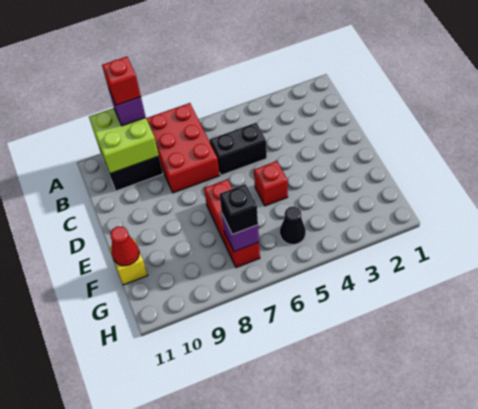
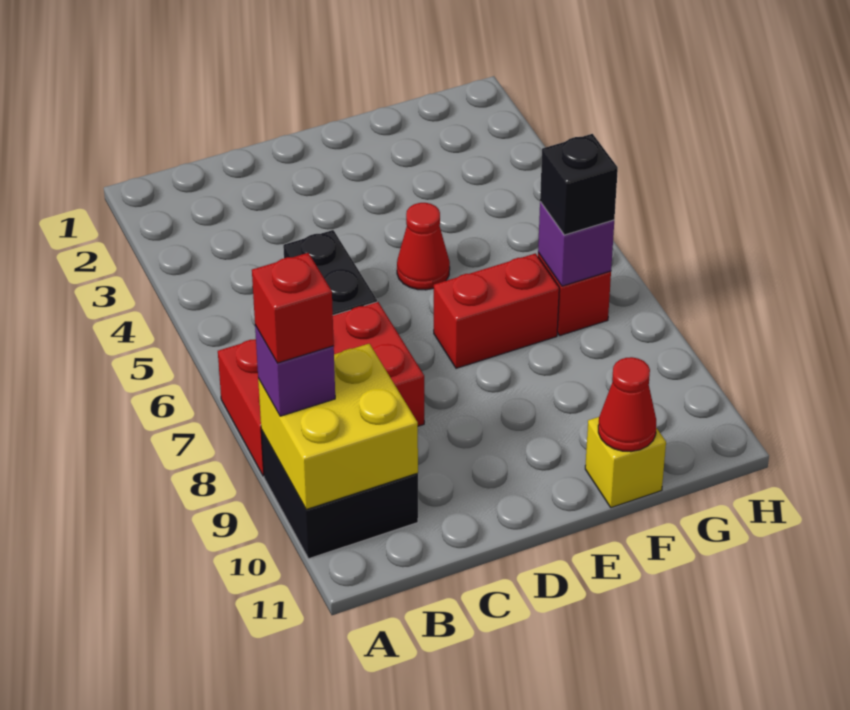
lime 2x2 brick [89,108,159,174] -> yellow 2x2 brick [258,344,418,509]
red 1x1 brick [254,161,288,206] -> red 1x1 cone [397,203,450,290]
black 1x1 cone [280,207,306,245] -> none

